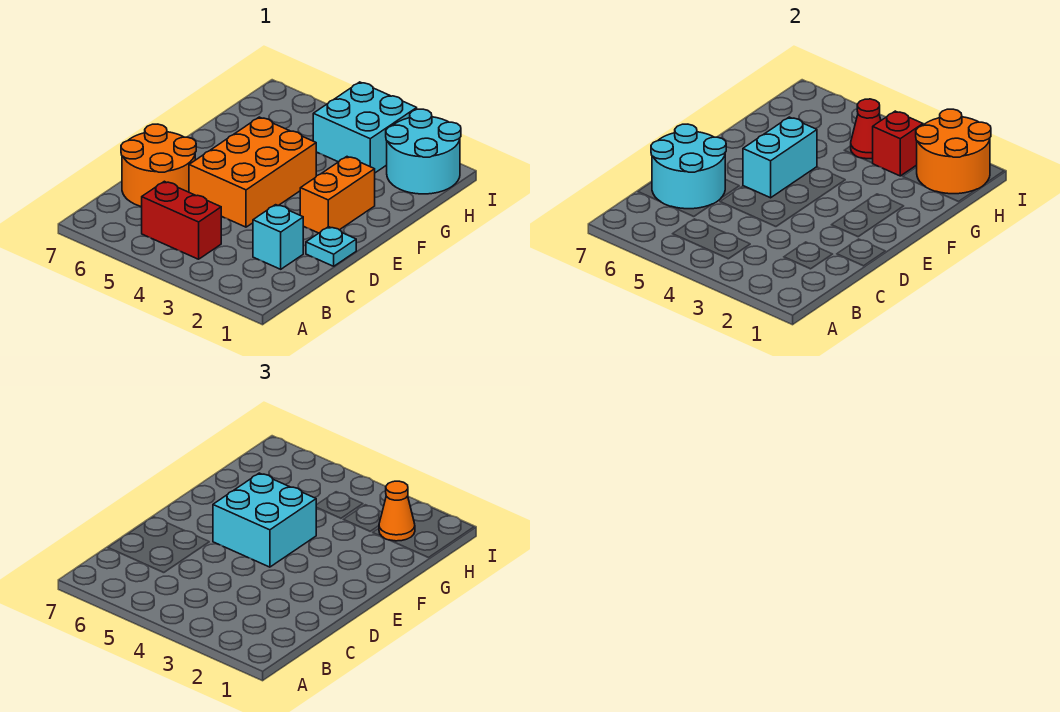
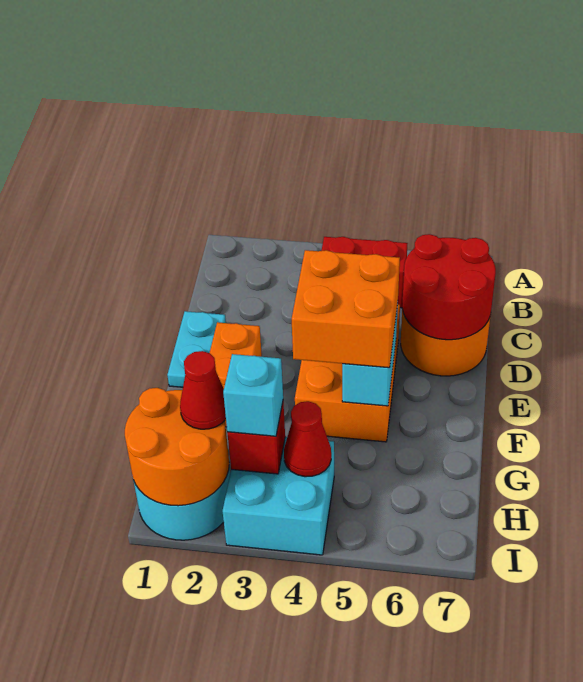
cyan 1x1 brick [253,205,303,269] -> cyan 1x1 brick moved to [223,354,283,436]
cyan 2x2 round brick [651,124,726,209] -> red 2x2 round brick [402,234,496,340]
cyan 1x1 plate [306,227,356,266] -> cyan 1x2 plate [167,311,226,387]
cyan 2x2 brick [213,473,317,567] -> orange 2x2 brick [292,250,400,368]
orange 1x1 cone [379,481,415,541] -> red 1x1 cone [180,351,226,429]

